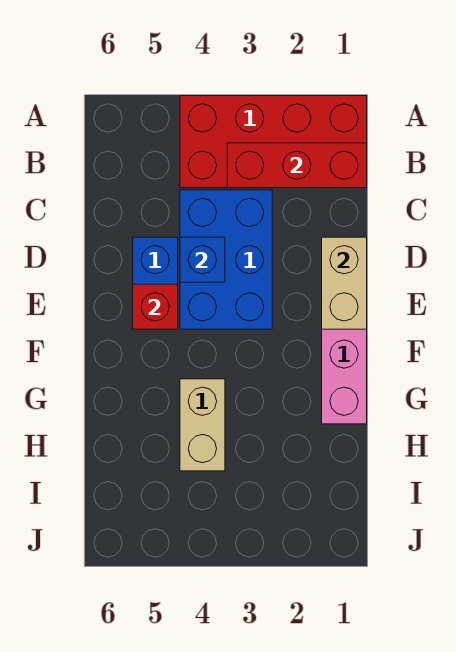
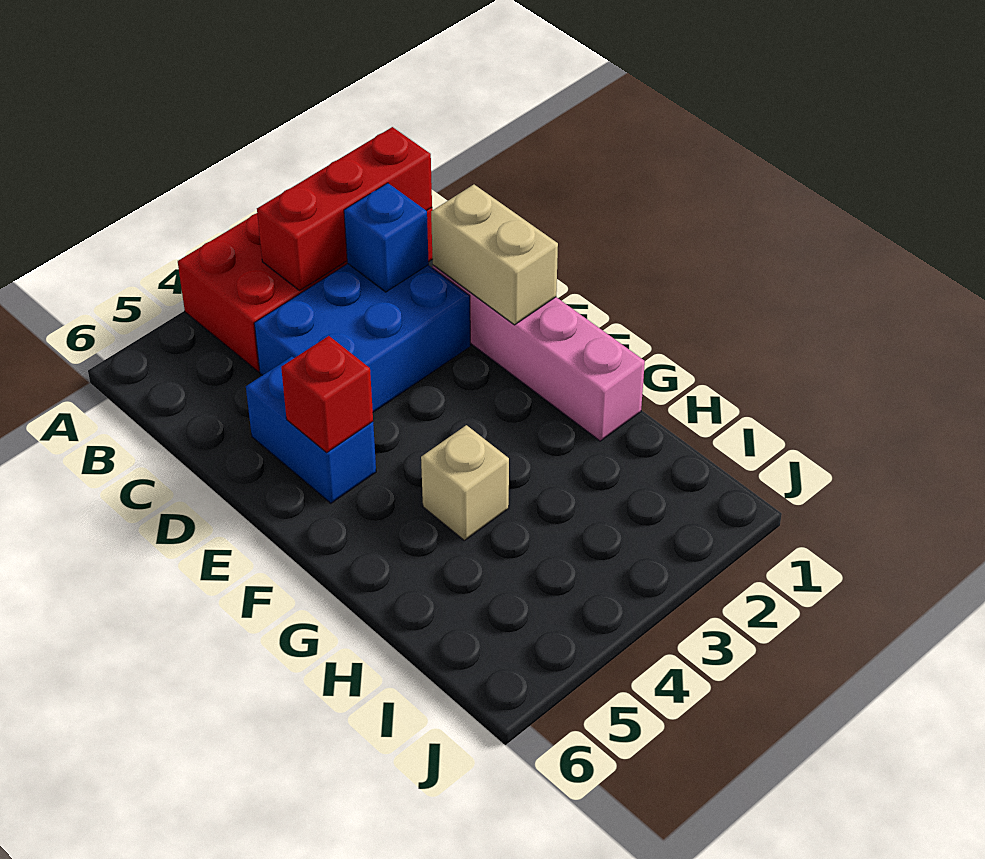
blue 2x3 brick [180,190,272,329] -> blue 2x3 brick turned to [254,264,470,412]
blue 1x1 brick [180,237,225,282] -> blue 1x1 brick moved to [344,183,429,292]
tan 1x2 brick [180,379,225,471] -> tan 1x1 brick [421,425,509,541]

